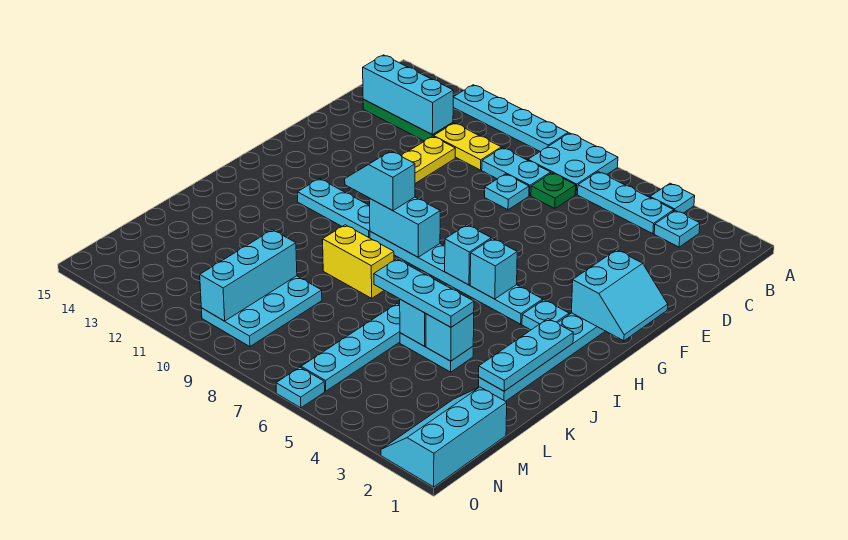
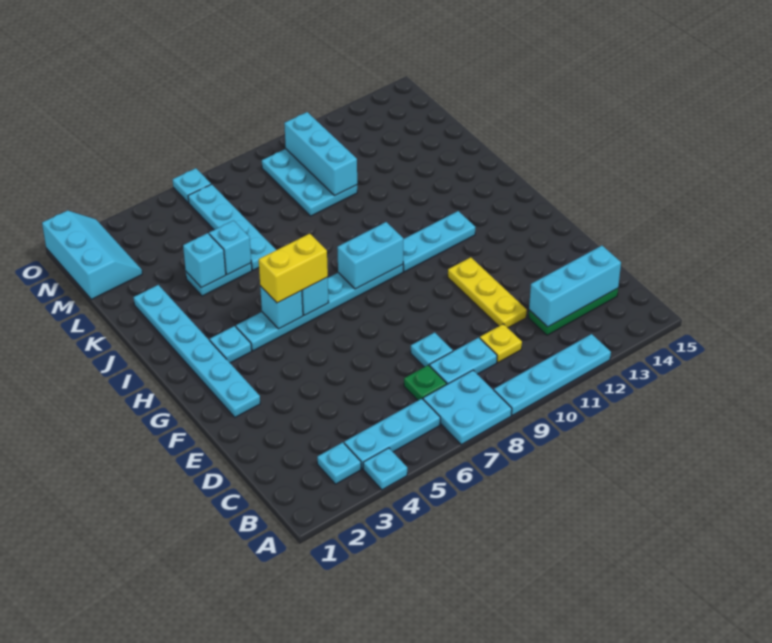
yellow 1x2 plate [434,123,501,170] -> yellow 1x1 plate [480,324,522,362]
cyan 2x2 slope [572,250,668,341] -> none
cyan 1x2 slope [345,151,415,211] -> none
cyan 1x3 plate [479,319,573,391] -> none
yellow 1x2 brick [323,225,394,298] -> yellow 1x2 brick moved to [259,234,328,303]
cyan 1x3 plate [374,259,474,327] -> none

